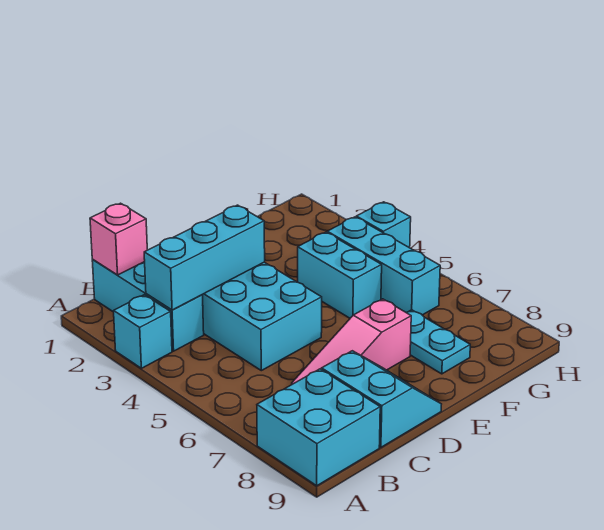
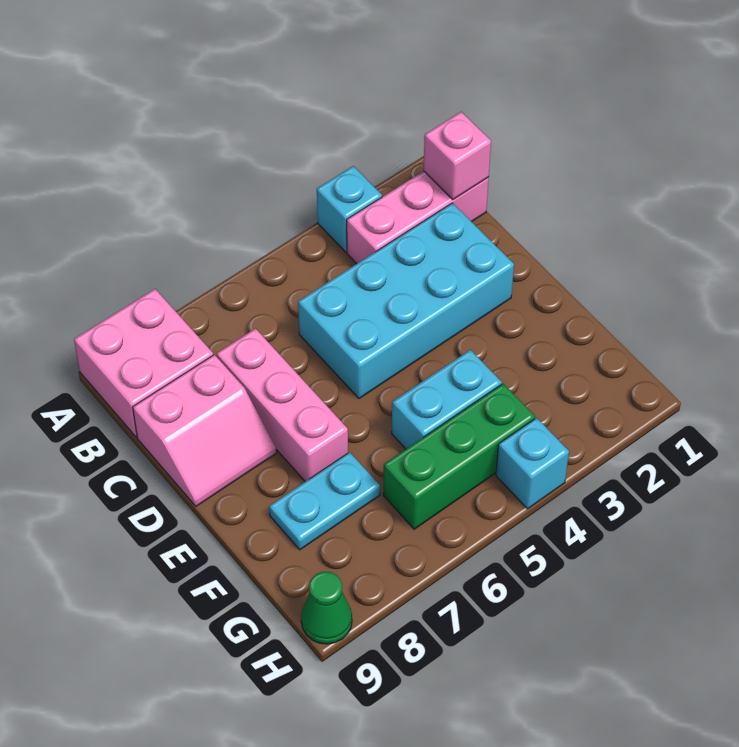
cyan 2x2 brick [257,369,380,486] -> pink 2x2 brick [74,289,213,437]
cyan 1x3 brick [92,260,204,351] -> pink 1x3 brick [347,171,489,264]
cyan 1x3 brick [144,205,265,310] -> none
pink 1x3 slope [292,299,411,384] -> pink 1x3 brick [217,329,348,482]
cyan 2x2 slope [322,351,441,447] -> pink 2x2 slope [133,355,277,506]
cyan 1x3 brick [327,217,440,315] -> green 1x3 brick [383,384,535,529]
none -> green 1x1 cone [301,571,352,644]

